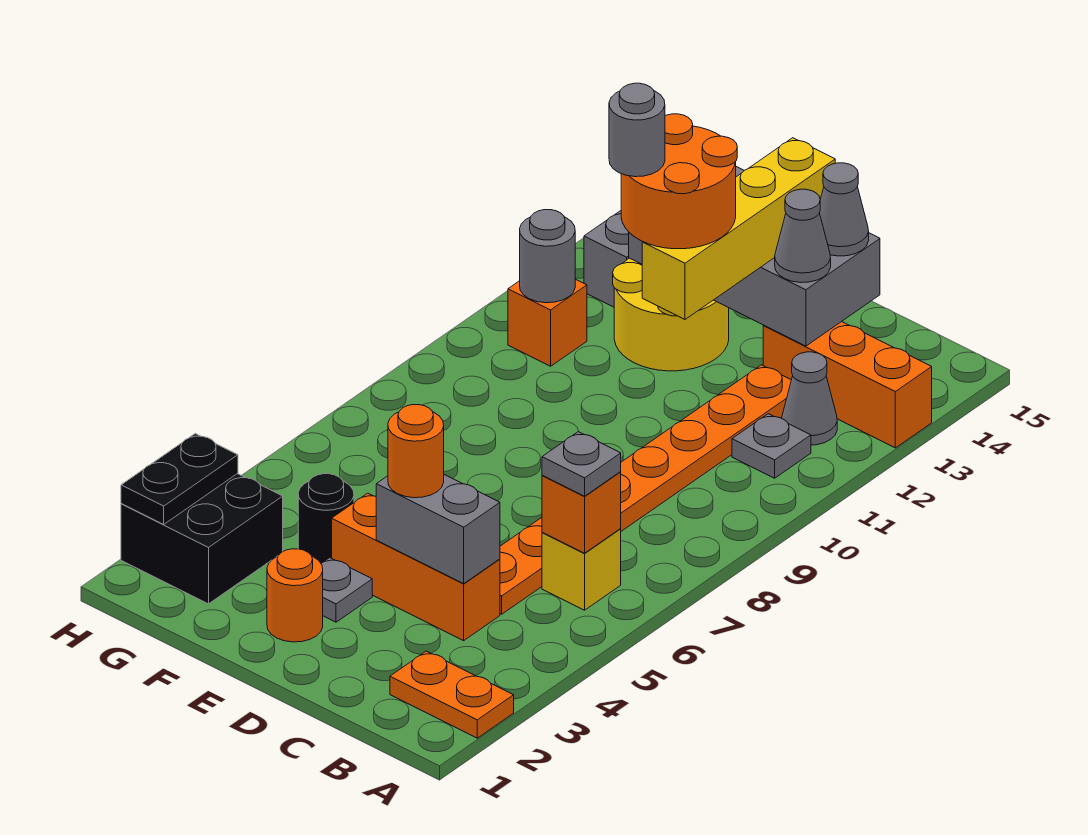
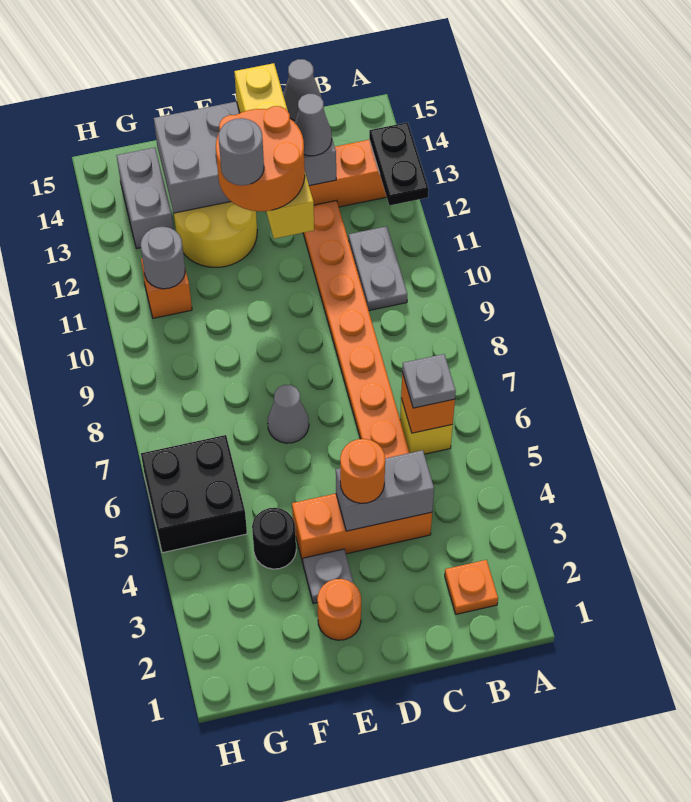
orange 1x2 plate [390,651,514,738] -> orange 1x1 plate [445,560,498,614]
grey 1x1 plate [732,414,811,478] -> grey 1x2 plate [349,226,407,311]
grey 1x1 cone [782,352,837,445] -> grey 1x1 cone moved to [268,385,309,443]
black 2x2 brick [121,474,283,604] -> black 2x2 brick moved to [141,435,247,553]
black 1x2 plate [121,434,238,524] -> black 1x2 plate moved to [369,122,429,206]

